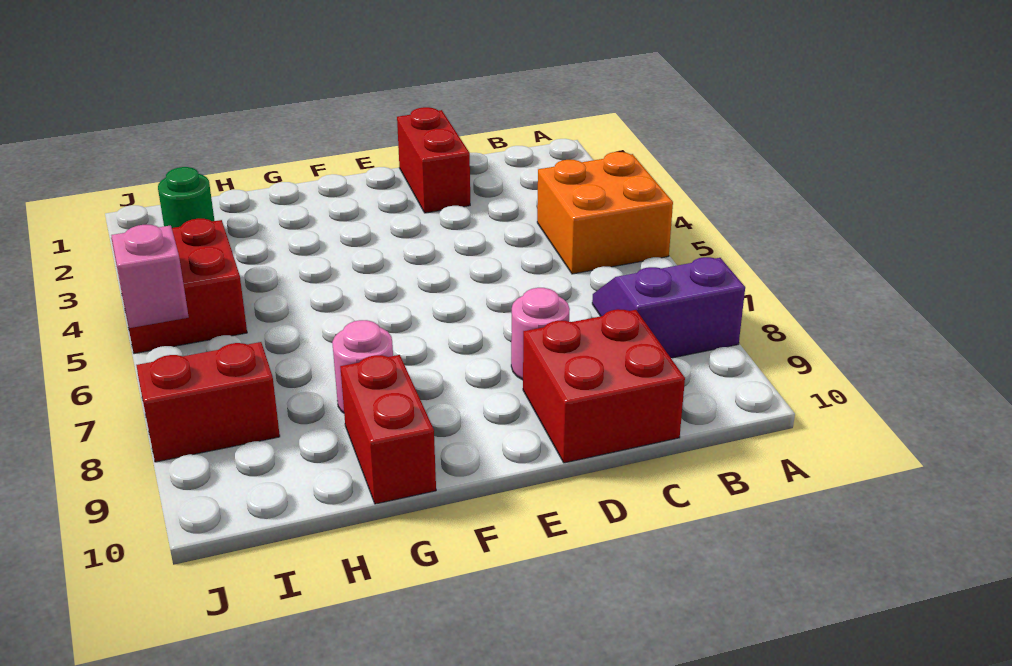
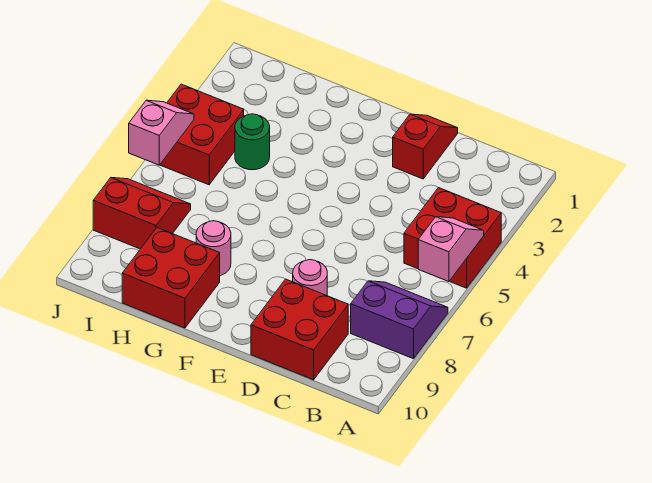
orange 2x2 brick [537,152,673,274] -> red 2x2 brick [404,188,501,288]
none -> pink 1x2 slope [418,217,484,282]
red 1x2 brick [397,107,470,213] -> red 1x2 slope [393,114,458,179]
red 1x2 brick [340,355,436,504] -> red 2x2 brick [122,228,220,328]
green 1x1 round brick [158,167,214,228] -> green 1x1 round brick moved to [235,114,270,170]

